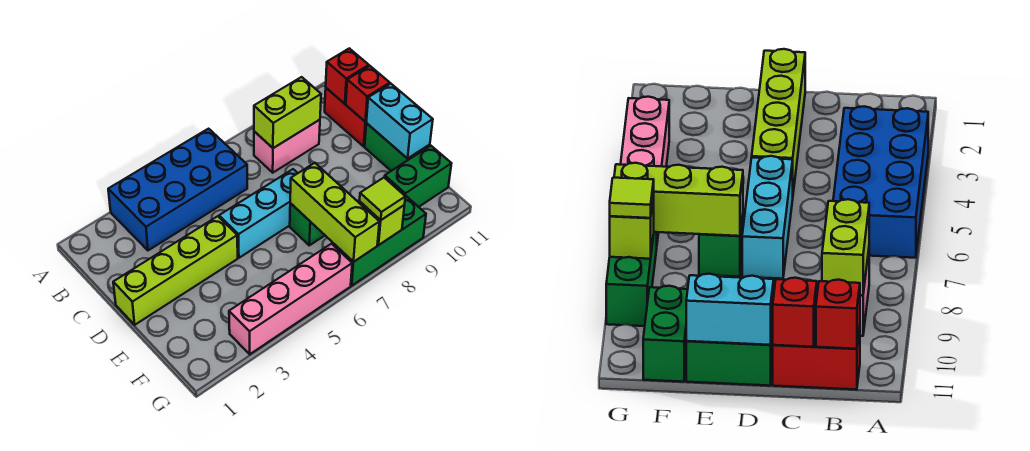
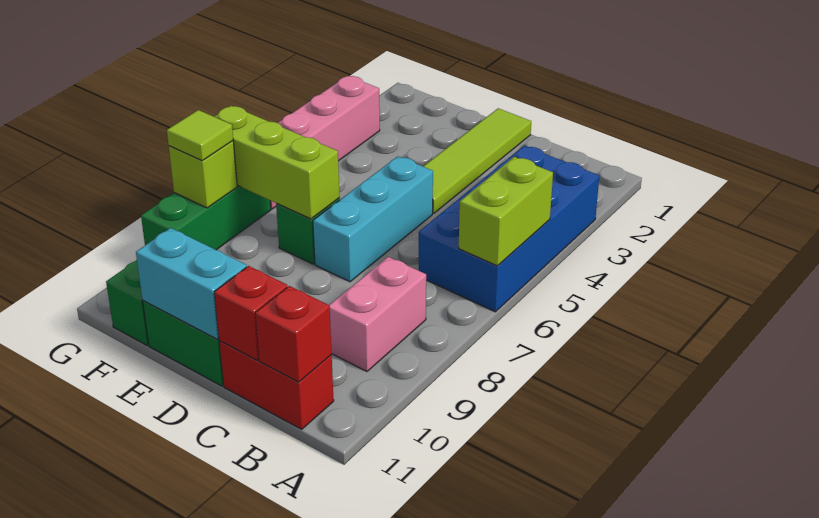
lime 1x2 brick [254,77,321,148] -> lime 1x2 brick moved to [459,157,553,266]
lime 1x4 brick [113,216,238,325] -> lime 1x4 tile [423,108,531,214]

